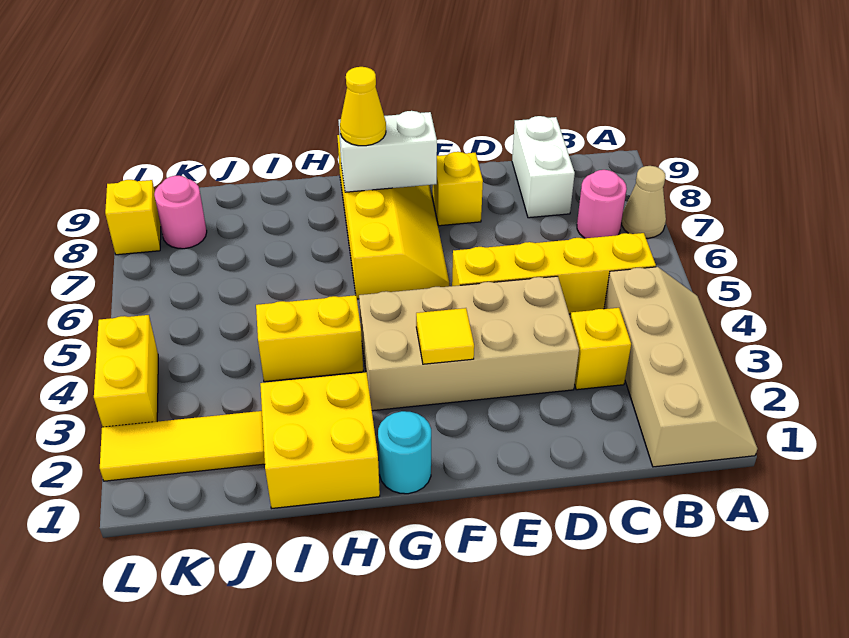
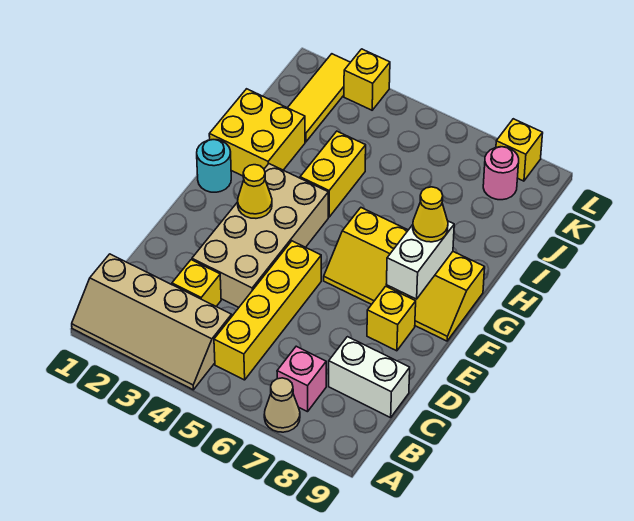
pink 1x1 round brick [577,170,627,238] -> pink 1x1 brick [277,346,326,412]
yellow 1x1 tile [416,308,474,364] -> yellow 1x1 cone [238,165,272,218]
yellow 1x2 brick [94,315,158,427] -> yellow 1x1 brick [344,49,390,110]

